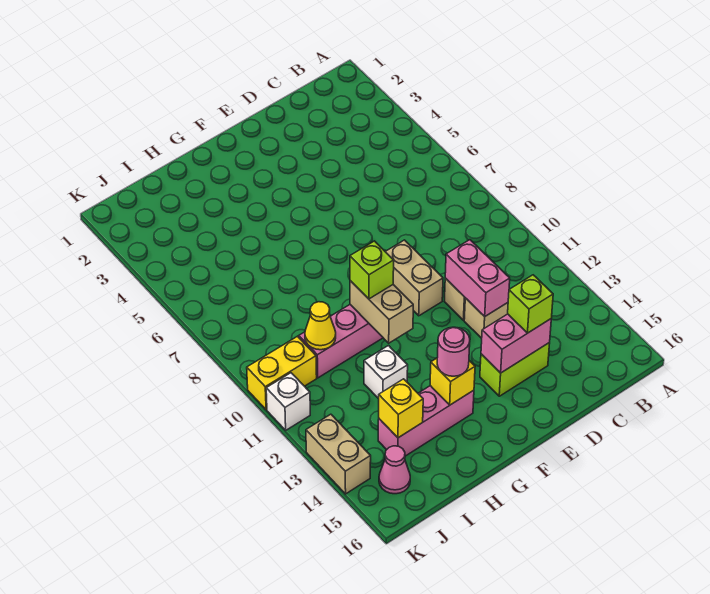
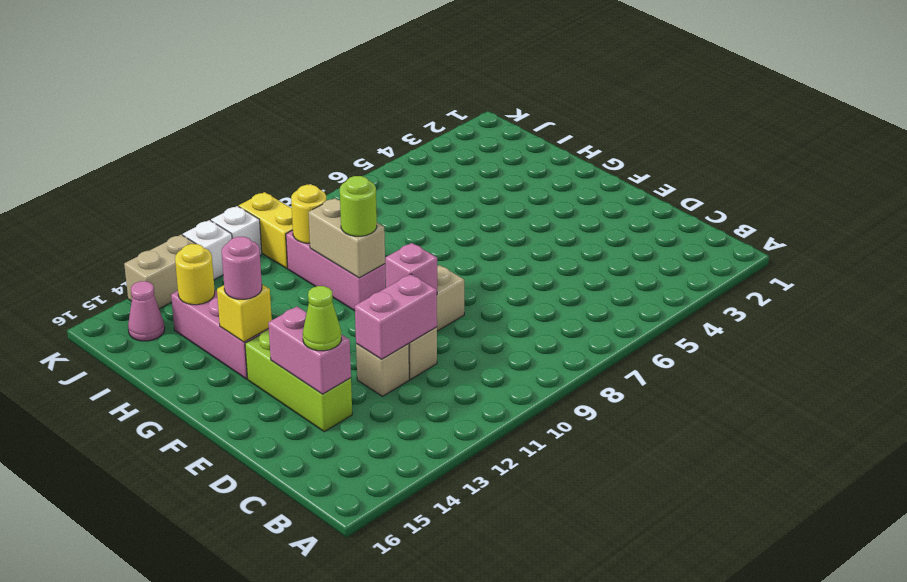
lime 1x2 brick [480,343,550,396] -> lime 1x3 brick [245,330,352,432]
lime 1x1 brick [508,275,553,333] -> lime 1x1 cone [303,286,341,351]
none -> pink 1x1 brick [385,243,437,290]
tan 1x2 brick [350,281,413,343] -> tan 1x2 brick turned to [308,198,385,278]
lime 1x1 brick [350,241,394,299] -> lime 1x1 round brick [340,176,377,236]
white 1x1 brick [364,346,408,399] -> white 1x1 brick moved to [183,220,232,280]
yellow 1x1 cone [305,302,336,350] -> yellow 1x1 round brick [291,185,326,243]
yellow 1x1 brick [379,379,423,438] -> yellow 1x1 round brick [175,244,215,305]

